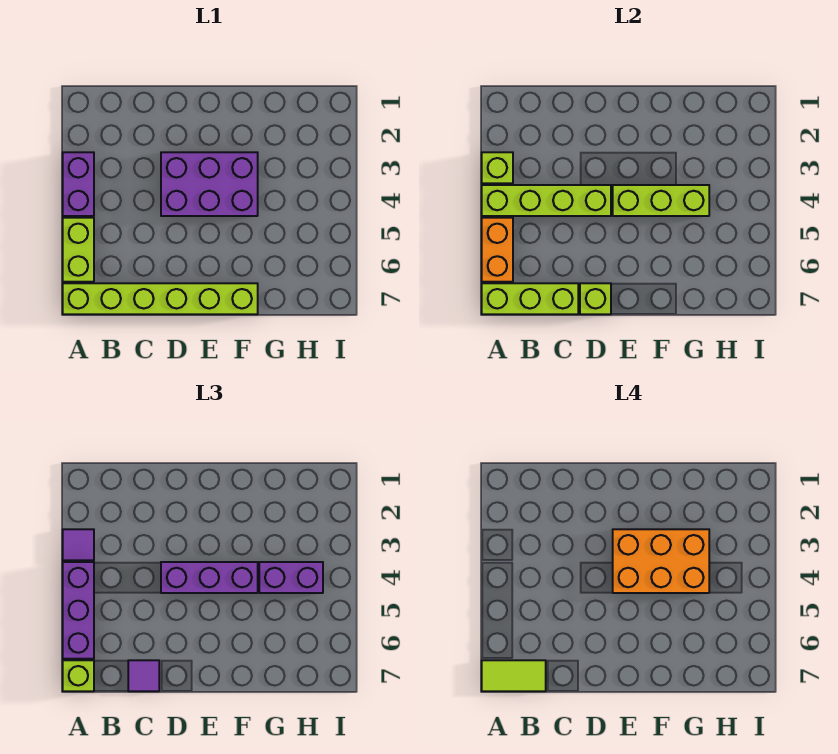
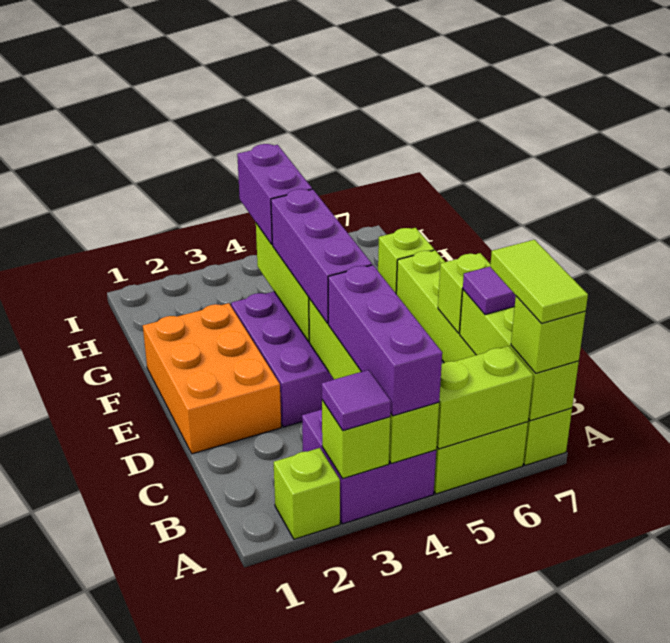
none -> lime 1x1 brick [274,448,340,539]
purple 1x2 brick [63,152,94,216] -> purple 2x2 brick [302,410,436,524]
purple 1x3 brick [63,562,94,659] -> purple 1x3 brick turned to [328,265,442,416]
orange 1x2 brick [482,218,513,282] -> lime 1x2 brick [437,346,533,449]
orange 2x3 brick [613,529,709,593] -> orange 2x3 brick moved to [143,303,281,454]
none -> lime 1x1 brick [378,228,434,293]

